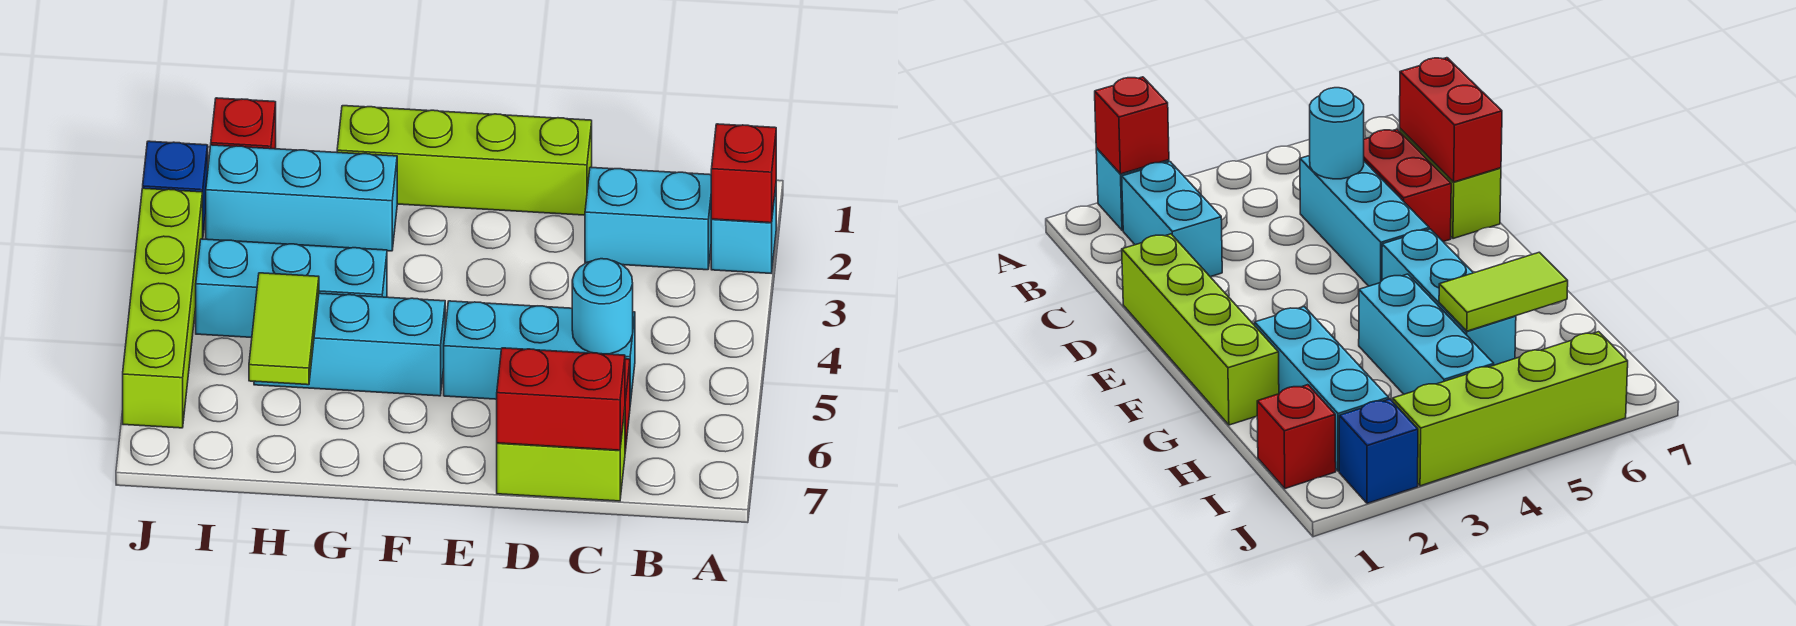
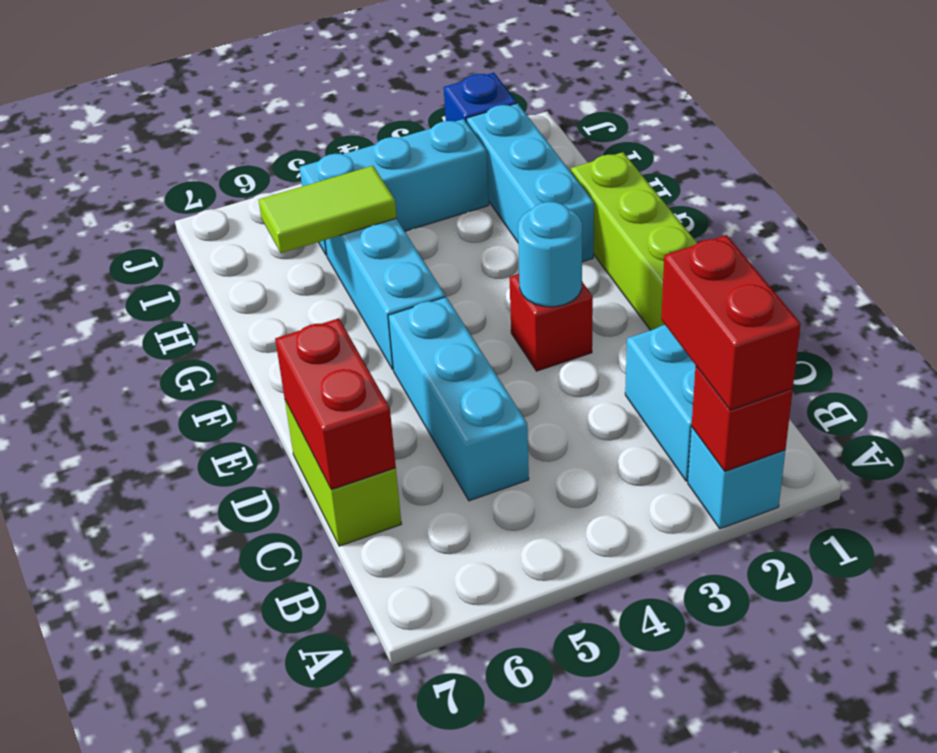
cyan 1x1 round brick [572,259,633,354] -> cyan 1x1 round brick moved to [518,202,582,307]
red 1x2 brick [1364,129,1451,242] -> red 1x2 brick moved to [661,235,801,410]
cyan 1x3 brick [196,239,387,337] -> cyan 1x3 brick turned to [300,119,489,255]
red 1x1 brick [211,98,276,149] -> red 1x1 brick moved to [509,274,593,371]
lime 1x4 brick [123,188,203,428] -> none

